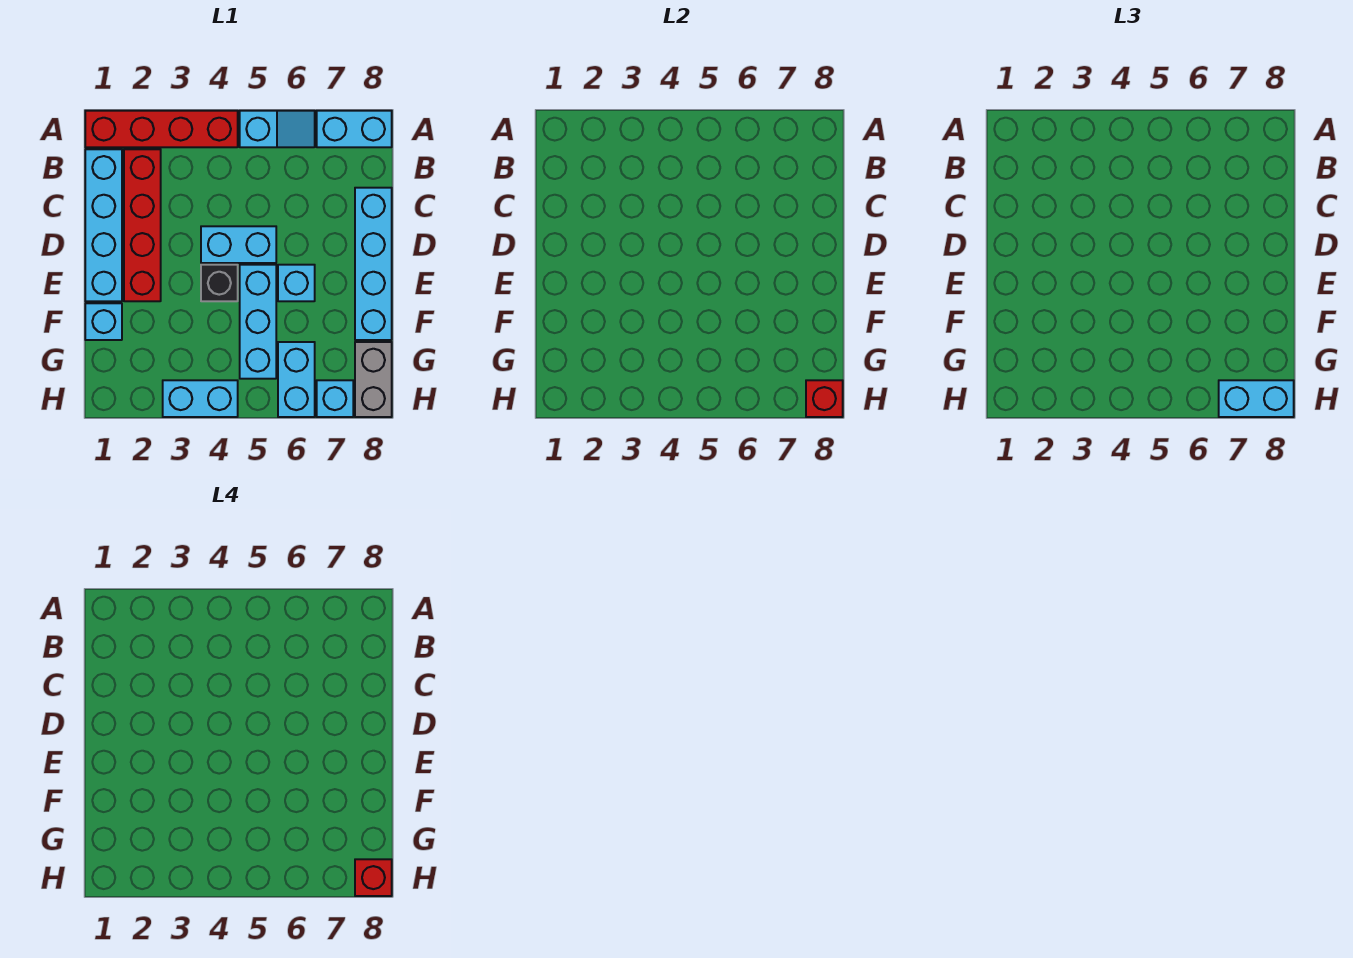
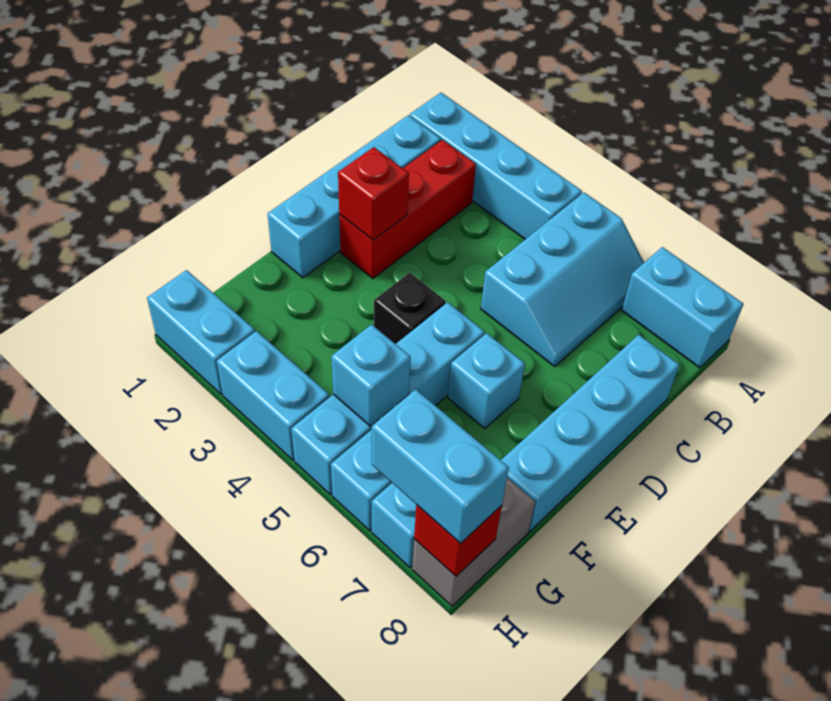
red 1x4 brick [85,111,238,147] -> cyan 1x4 brick [410,93,582,239]
cyan 1x2 slope [240,111,315,147] -> cyan 2x3 slope [481,192,644,367]
red 1x4 brick [124,149,161,301] -> red 1x3 brick [339,140,476,278]
cyan 1x2 brick [201,226,276,263] -> cyan 1x2 brick moved to [147,270,255,395]
cyan 1x3 brick [240,265,276,379] -> cyan 1x4 brick [291,302,485,495]
cyan 1x1 brick [85,303,122,340] -> cyan 1x1 brick moved to [331,325,411,426]
red 1x1 brick [355,859,392,896] -> red 1x1 brick moved to [338,147,409,240]

